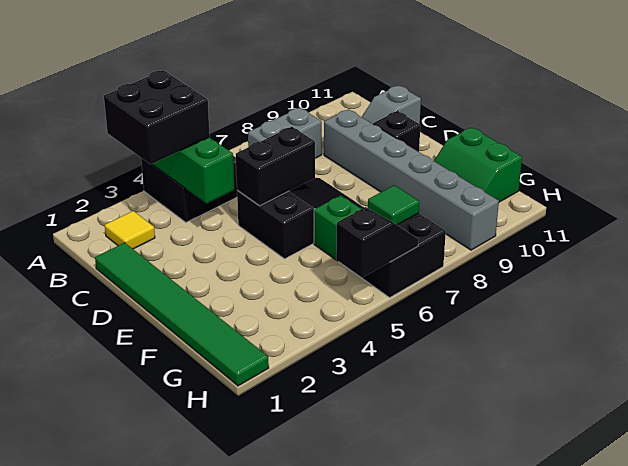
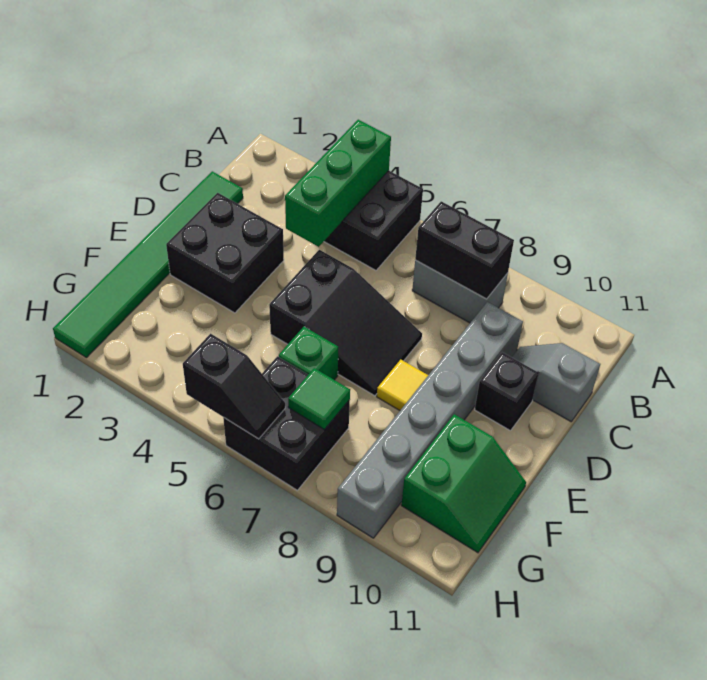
black 2x2 brick [104,70,210,164] -> black 2x2 brick moved to [166,193,284,313]
yellow 1x1 tile [105,211,155,249] -> yellow 1x1 tile moved to [377,360,428,411]
black 1x2 brick [236,127,315,206] -> black 1x2 brick moved to [415,201,514,299]
green 2x2 slope [434,127,522,202] -> green 2x2 slope turned to [401,414,526,553]

